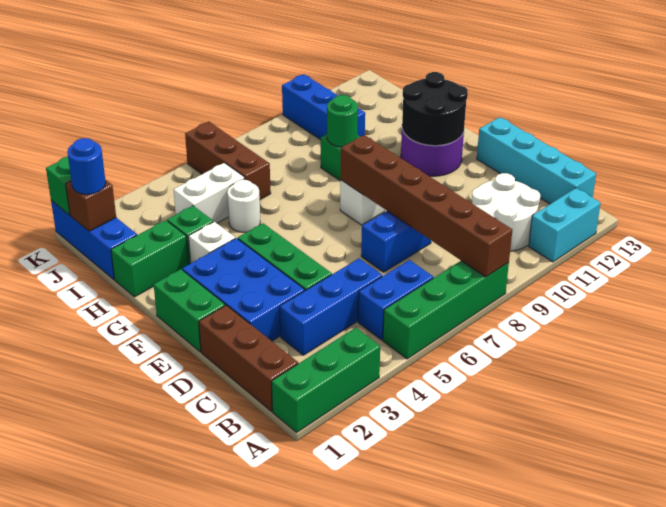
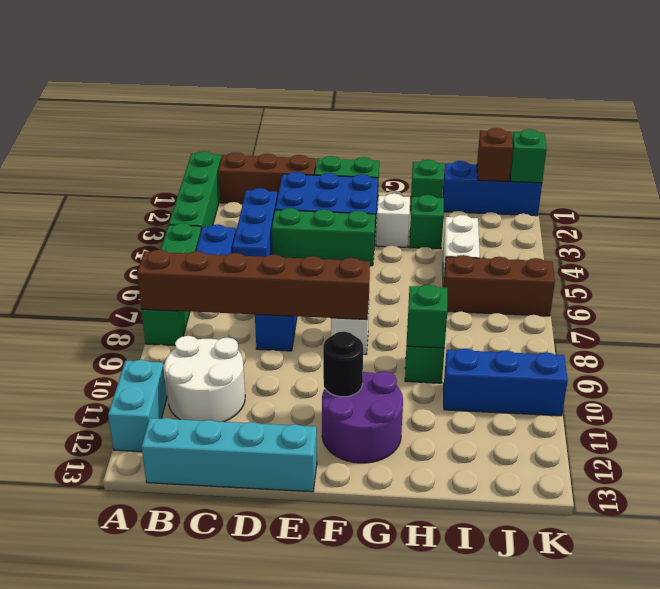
green 1x3 brick [272,328,380,432] -> green 1x4 brick [169,151,221,230]
black 2x2 round brick [402,72,468,146] -> black 1x1 round brick [323,332,363,397]
green 1x2 brick [111,220,188,297] -> green 1x1 brick [411,160,443,201]
white 1x1 round brick [227,180,260,232] -> none
green 1x1 round brick [327,95,358,147] -> green 1x1 brick [407,285,447,348]
blue 1x1 round brick [67,138,106,194] -> none

